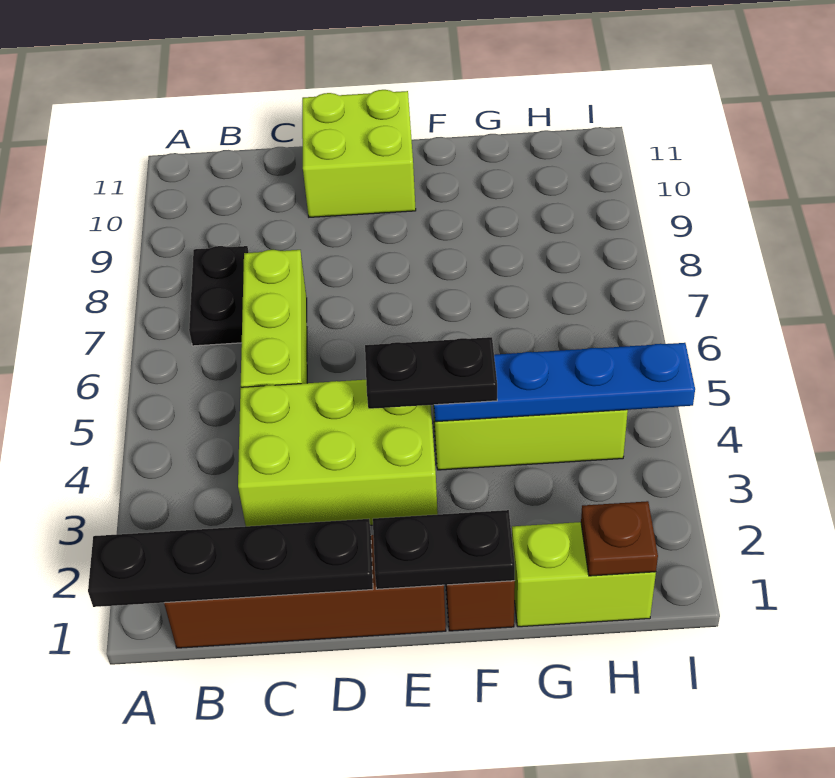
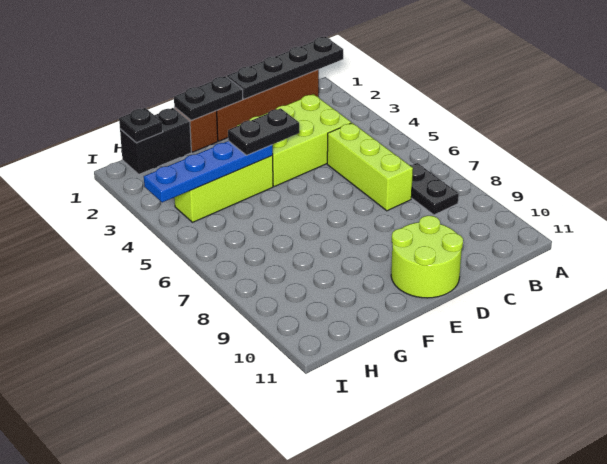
lime 2x2 brick [302,90,416,217] -> lime 2x2 round brick [391,216,463,298]
lime 1x2 brick [512,522,656,627] -> black 1x2 brick [120,108,191,174]
brown 1x1 plate [581,501,658,576] -> black 1x1 plate [119,108,163,143]

